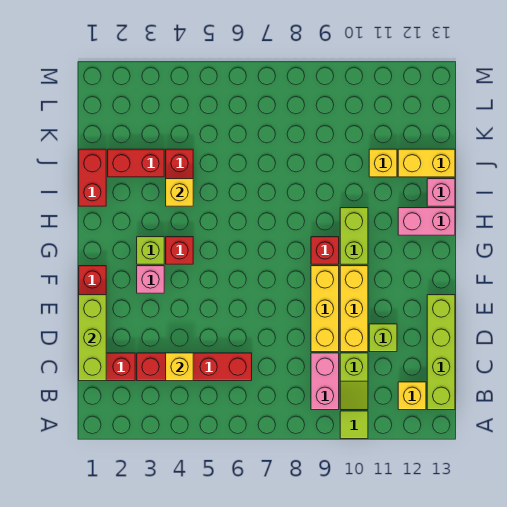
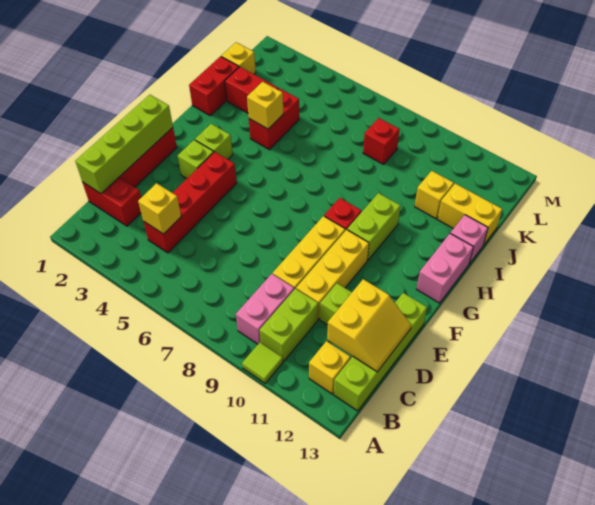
lime 1x2 slope [340,353,368,410] -> lime 1x2 brick [260,289,318,361]
lime 1x3 brick [79,295,106,381] -> lime 1x4 brick [75,95,173,194]
red 1x4 brick [137,353,252,381] -> red 1x4 brick turned to [144,152,237,253]
none -> yellow 2x2 slope [327,279,411,372]
pink 1x1 brick [137,266,164,293] -> lime 1x1 brick [178,140,214,179]
red 1x1 brick [166,237,193,264] -> red 1x1 brick moved to [363,118,400,164]
pink 1x2 brick [398,208,455,235] -> pink 1x2 brick turned to [417,234,473,303]
none -> yellow 1x1 brick [221,42,256,74]

